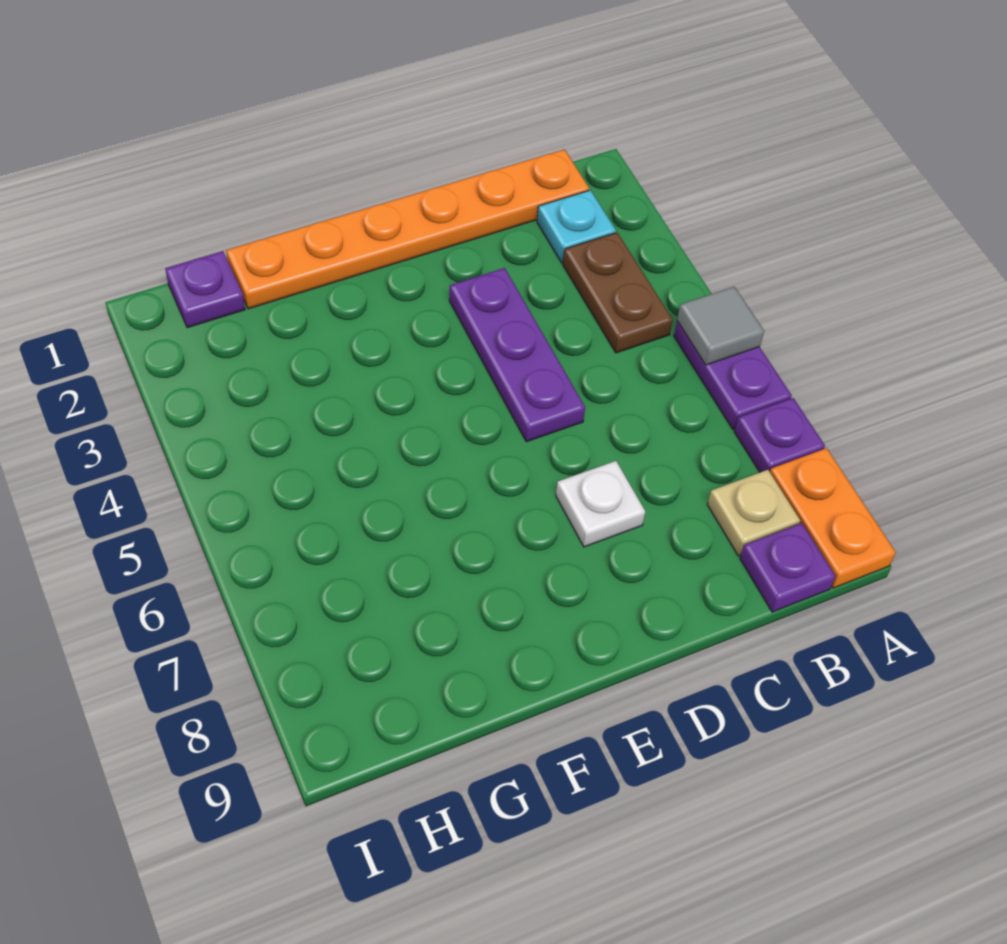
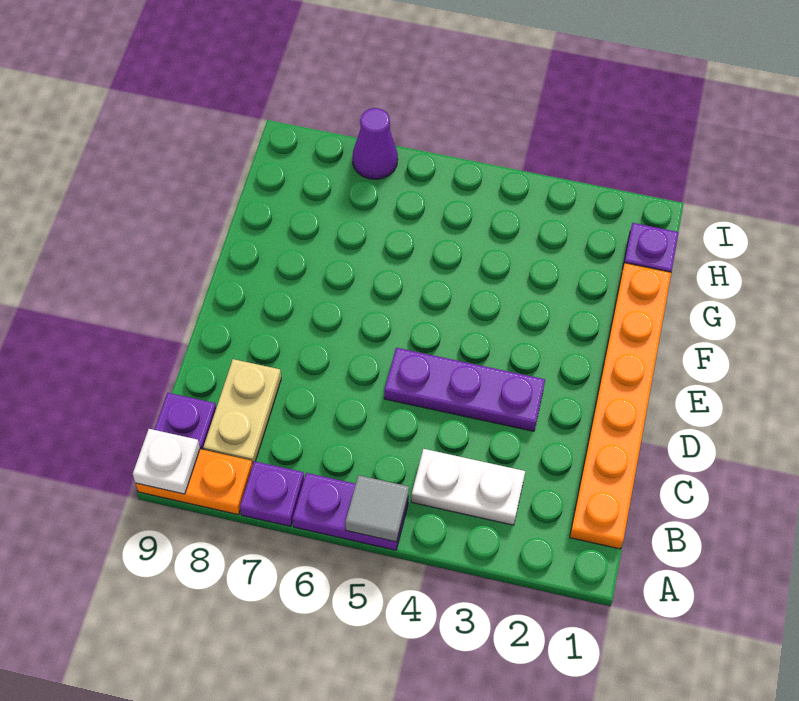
cyan 1x1 plate [537,190,616,263] -> none
brown 1x2 plate [563,233,673,353] -> white 1x2 plate [411,449,525,525]
tan 1x1 plate [707,470,800,556] -> tan 1x2 plate [203,359,281,466]
white 1x1 plate [556,461,645,547] -> white 1x1 plate moved to [133,429,200,494]
none -> purple 1x1 cone [352,108,398,179]

